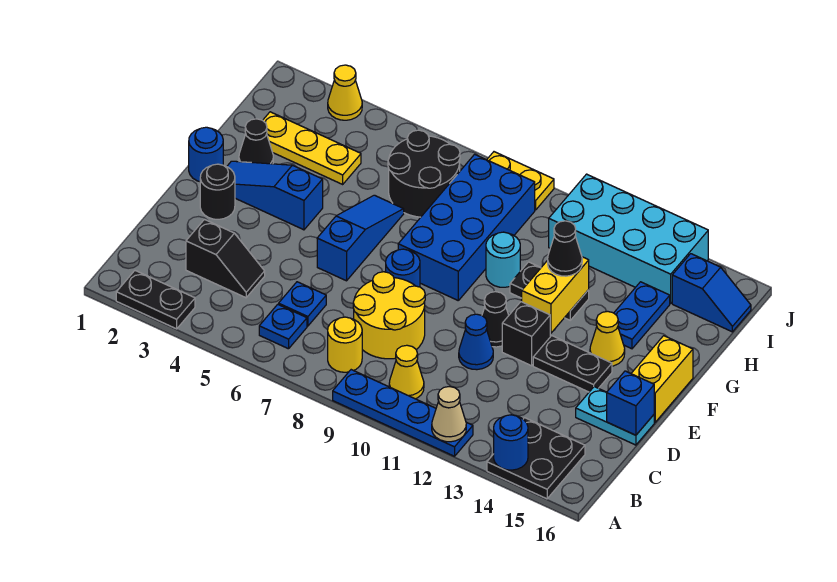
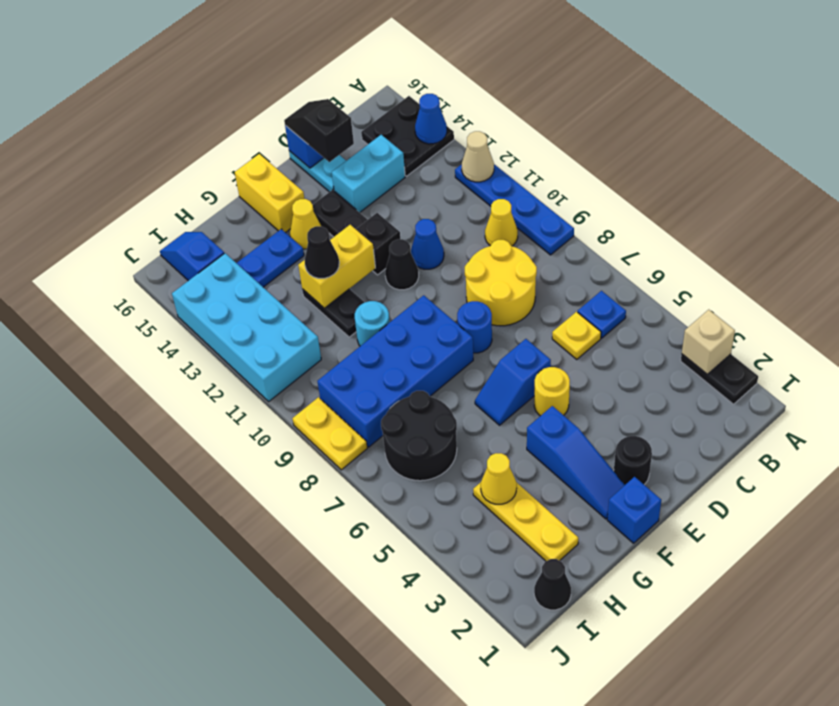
none -> tan 1x1 brick [682,310,735,374]
blue 1x1 round brick [494,415,528,470] -> blue 1x1 cone [415,94,447,144]
yellow 1x1 round brick [328,317,362,372] -> yellow 1x1 round brick moved to [534,367,570,416]
black 1x2 slope [186,220,265,298] -> black 1x2 slope moved to [284,99,354,162]
blue 1x1 plate [279,282,326,326] -> yellow 1x1 plate [552,312,601,359]
none -> cyan 1x2 brick [332,135,405,213]
blue 1x3 slope [317,195,404,281] -> blue 1x2 slope [475,339,551,425]
yellow 1x2 brick [631,336,693,422] -> yellow 1x2 brick turned to [235,154,304,233]
blue 1x1 round brick [189,127,223,182] -> blue 1x1 brick [607,477,661,543]
black 1x1 cone [239,119,273,164] -> black 1x1 cone moved to [534,559,571,610]
yellow 1x1 cone [328,65,362,120] -> yellow 1x1 cone moved to [481,453,517,504]

